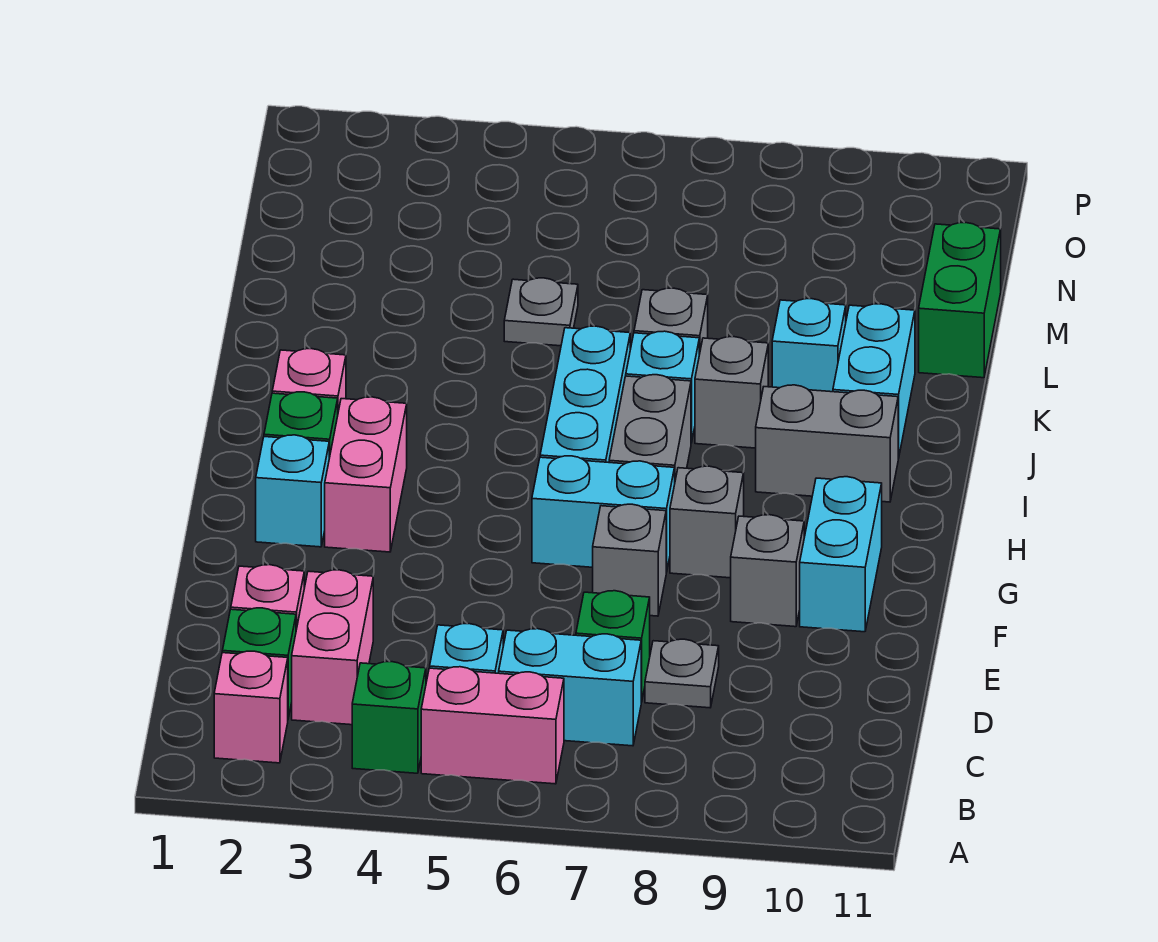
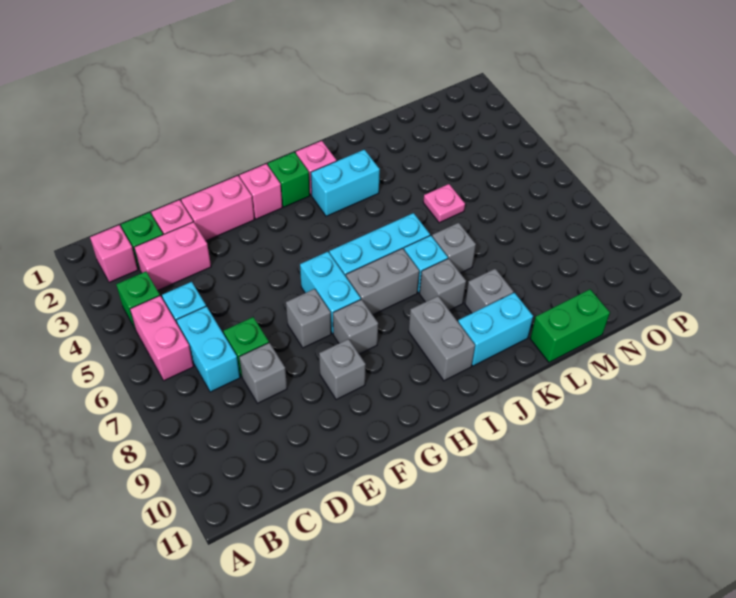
grey 1x1 plate [645,639,719,708] -> grey 1x1 brick [239,343,287,403]
cyan 1x2 brick [800,477,882,632] -> cyan 1x2 brick moved to [311,150,380,216]
cyan 1x1 brick [256,435,329,547] -> pink 1x1 brick [240,164,282,219]
pink 1x2 brick [325,397,407,552] -> pink 1x2 brick moved to [181,176,254,241]
cyan 1x1 brick [772,299,846,392] -> grey 1x1 brick [465,269,513,313]
grey 1x1 plate [504,278,578,346] -> pink 1x1 plate [423,184,465,223]

